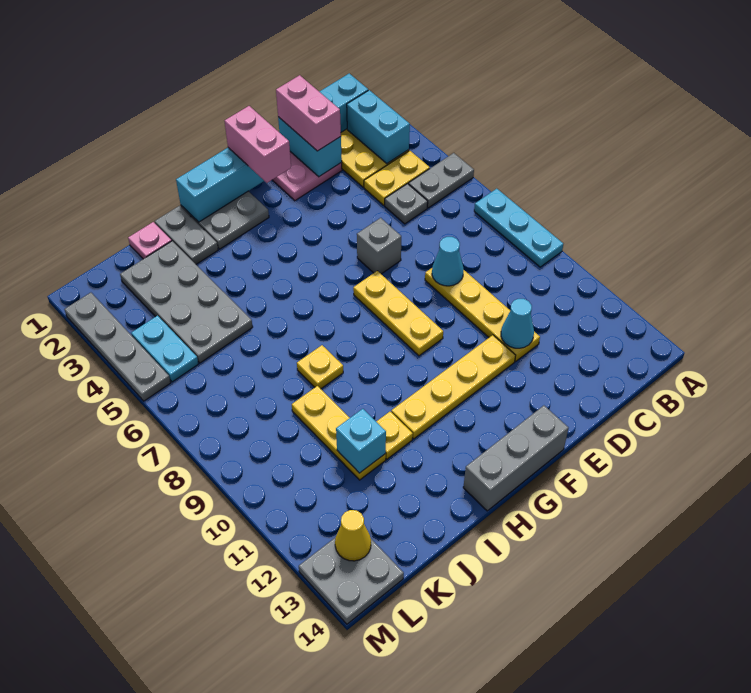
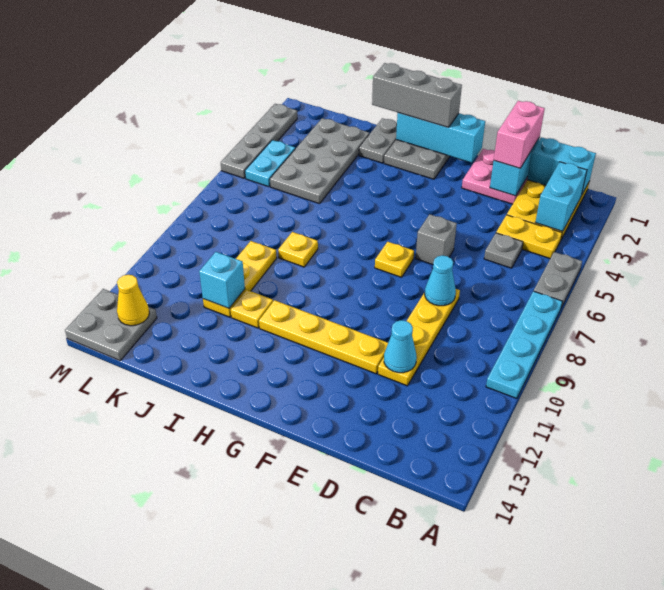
grey 1x2 plate [409,153,474,208] -> grey 1x2 plate turned to [534,252,582,308]
cyan 1x3 plate [474,189,563,267] -> cyan 1x4 plate [486,291,563,399]
pink 1x2 brick [225,106,291,183] -> none
yellow 1x3 plate [353,271,443,356] -> yellow 1x1 plate [375,242,414,277]
grey 1x3 brick [463,406,569,511] -> grey 1x3 brick moved to [372,63,462,127]
pink 1x1 plate [128,222,172,259] -> none

